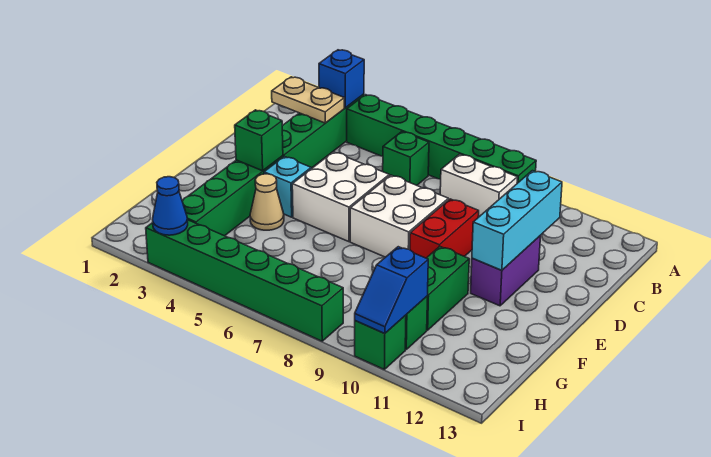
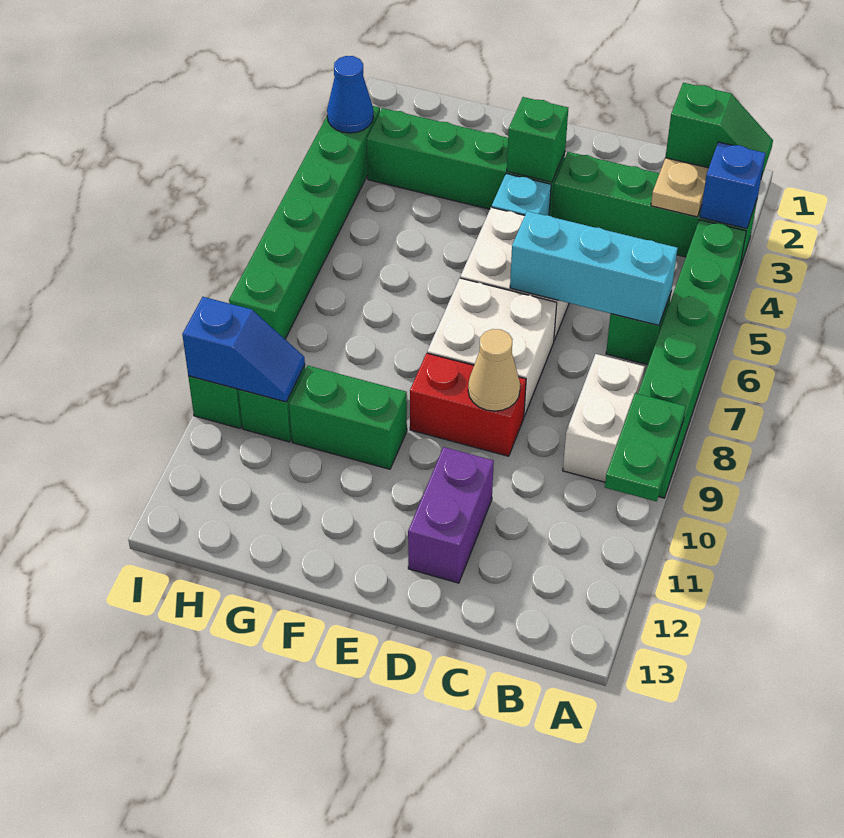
none -> green 1x2 slope [665,83,773,178]
none -> green 1x2 plate [605,393,686,501]
cyan 1x3 brick [472,171,562,270] -> cyan 1x3 brick moved to [510,211,678,325]
purple 1x2 brick [471,236,541,306] -> purple 1x2 brick turned to [408,447,494,583]
tan 1x1 cone [250,174,284,230] -> tan 1x1 cone moved to [468,329,520,411]
blue 1x2 slope [355,247,428,334] -> blue 1x2 slope turned to [182,297,305,402]

